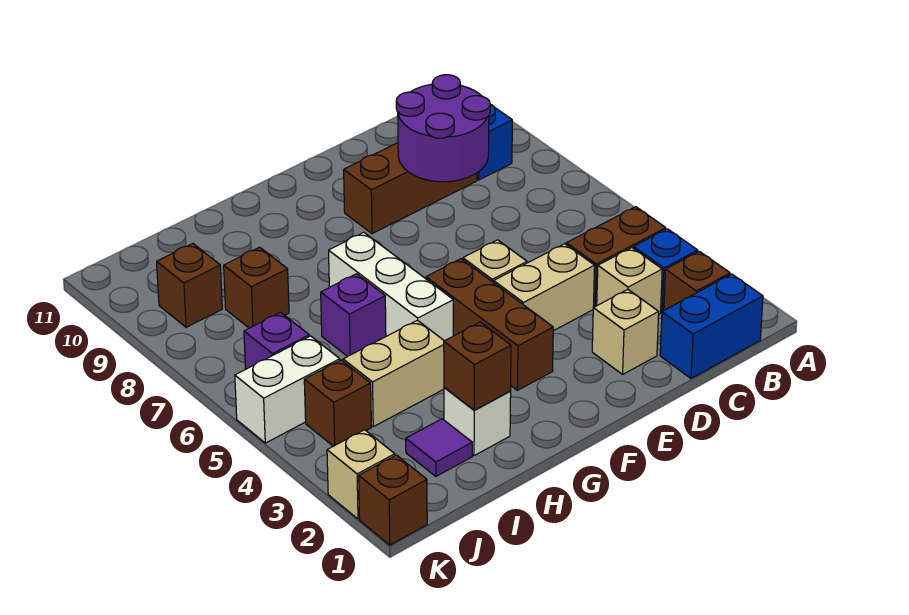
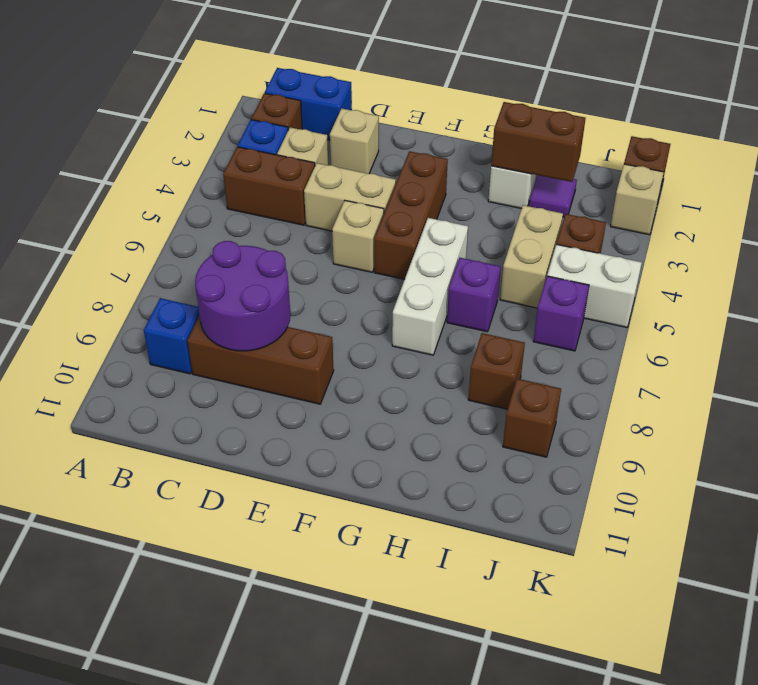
brown 1x1 brick [444,322,511,410] -> brown 1x2 brick [491,102,586,182]
tan 1x2 brick [343,320,444,427] -> tan 1x2 brick turned to [500,205,563,308]

